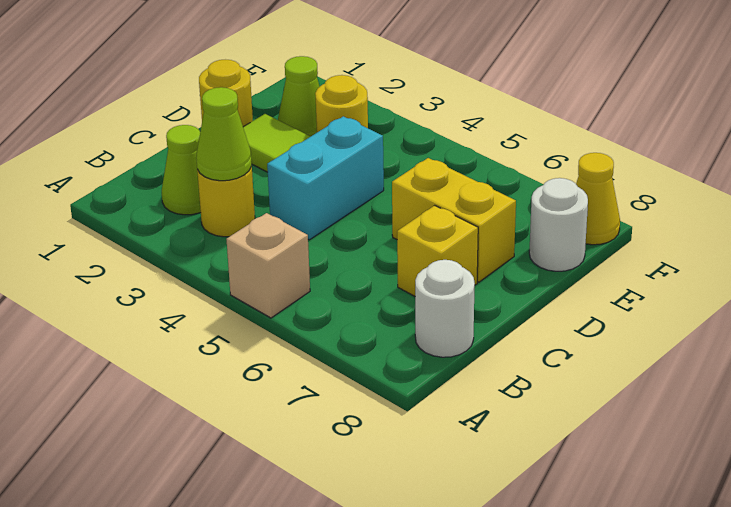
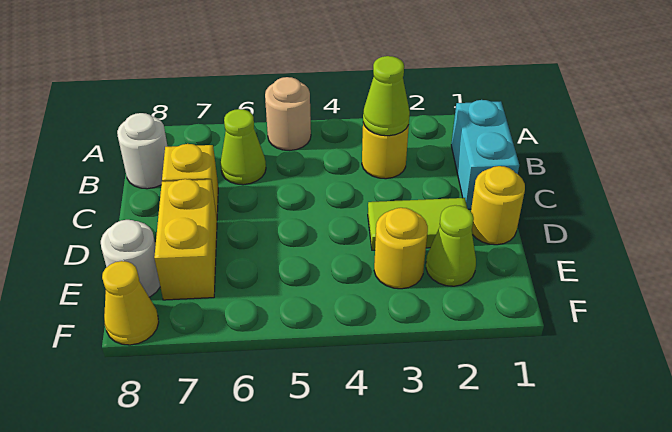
tan 1x1 brick [226,213,310,318] -> tan 1x1 round brick [265,77,311,151]
lime 1x1 cone [162,125,201,215] -> lime 1x1 cone moved to [221,109,266,185]
cyan 1x2 brick [267,116,384,240] -> cyan 1x2 brick moved to [451,100,519,209]
yellow 1x2 brick [392,158,516,282] -> yellow 1x2 brick turned to [154,179,217,300]

